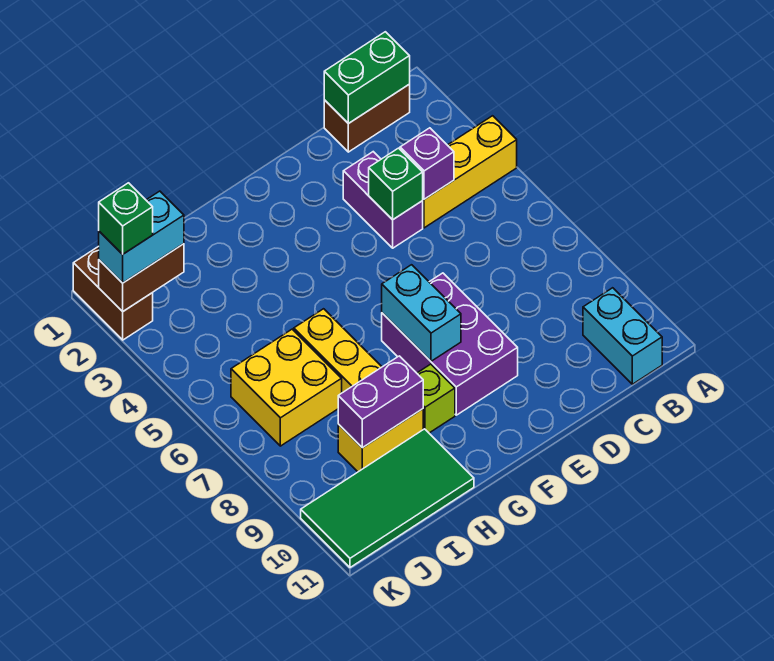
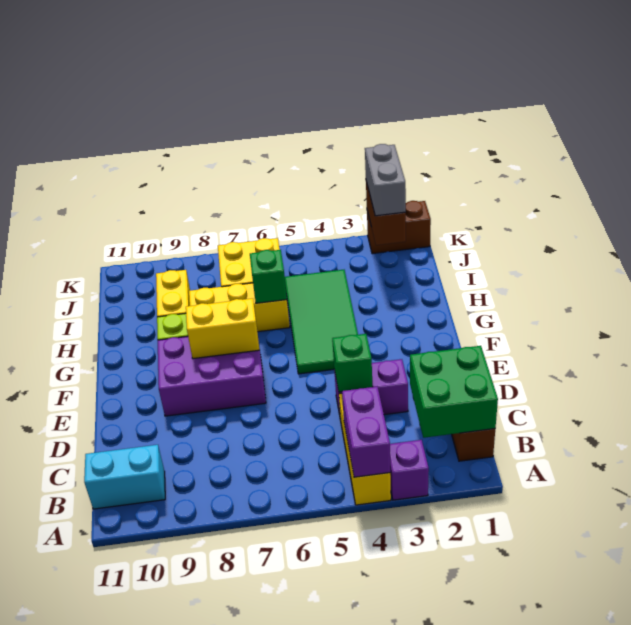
green 1x2 brick [324,32,410,124] -> green 2x2 brick [410,346,498,438]
purple 1x1 brick [400,128,454,199] -> purple 1x1 brick moved to [390,440,429,500]
cyan 1x2 brick [382,265,461,361] -> yellow 1x2 brick [186,298,259,359]
purple 1x2 brick [338,356,423,448] -> purple 1x2 brick moved to [342,387,390,477]
green 2x4 tile [301,429,474,567] -> green 2x4 tile moved to [285,270,358,374]
cyan 1x2 brick [99,191,184,283] -> grey 1x2 brick [365,144,406,216]
green 1x1 brick [99,183,153,254] -> green 1x1 brick moved to [250,250,287,303]

